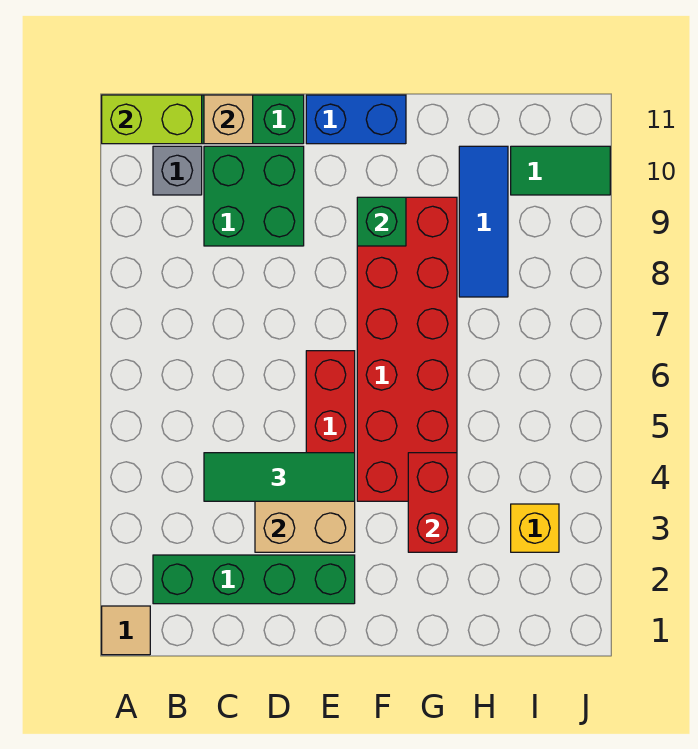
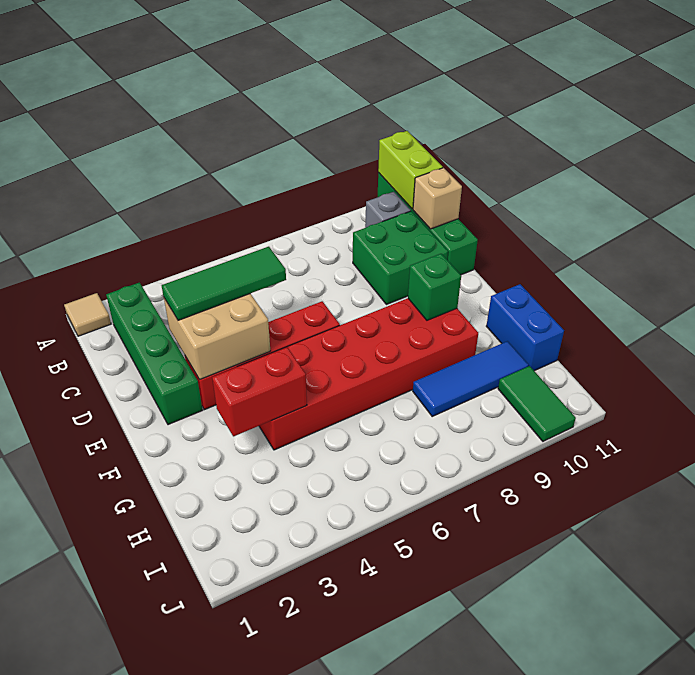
green 1x3 tile [204,453,355,501] -> green 1x3 tile turned to [162,247,286,320]
blue 1x2 brick [306,95,406,144] -> blue 1x2 brick moved to [486,284,564,371]
yellow 1x1 brick [511,504,559,552] -> none

